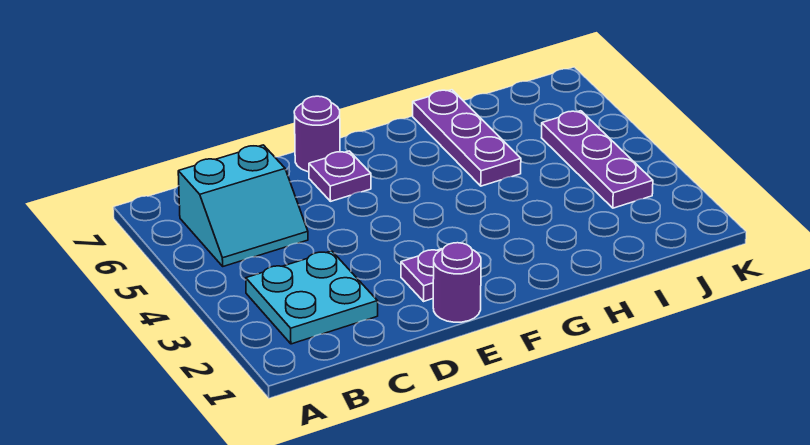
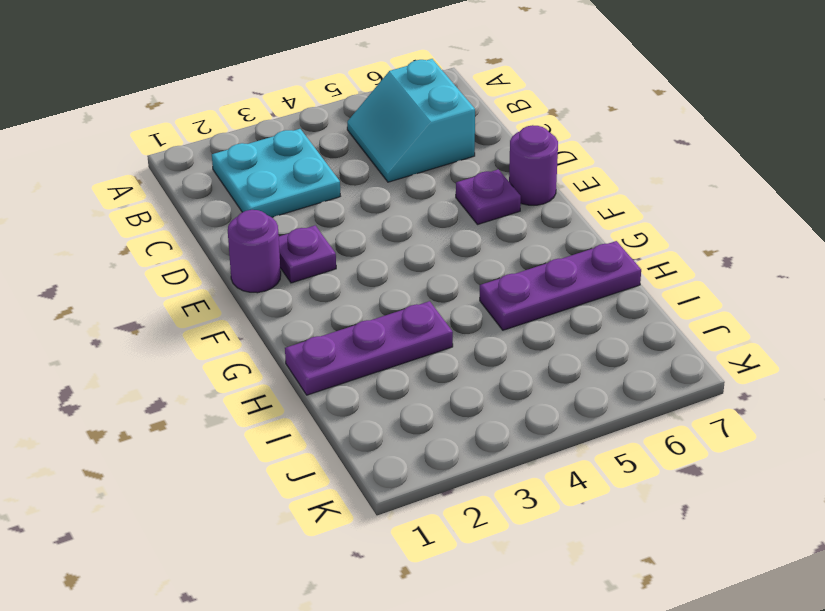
purple 1x3 plate [542,111,653,208] -> purple 1x3 plate moved to [285,301,453,395]

